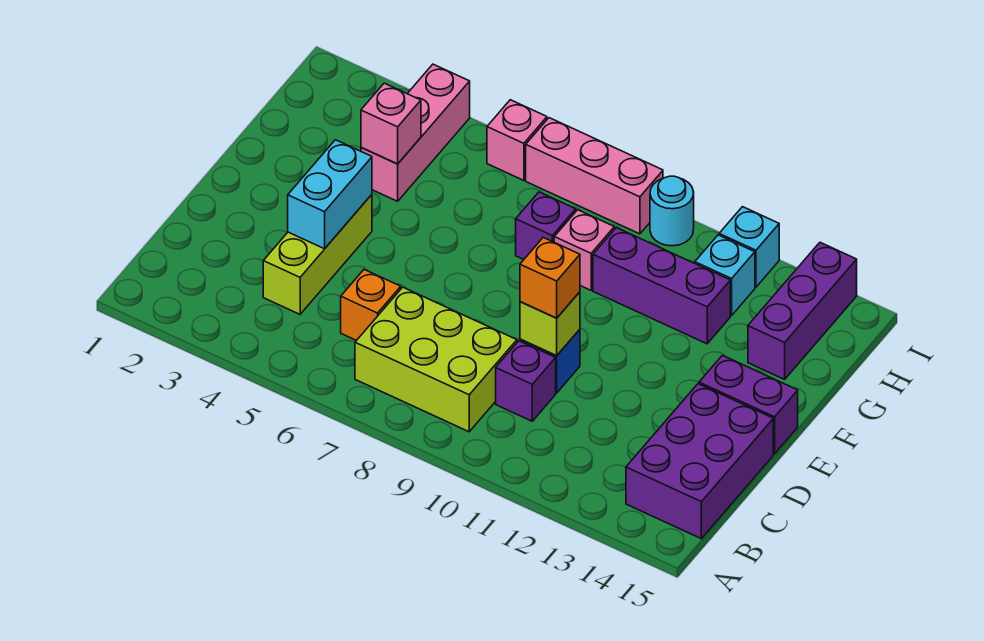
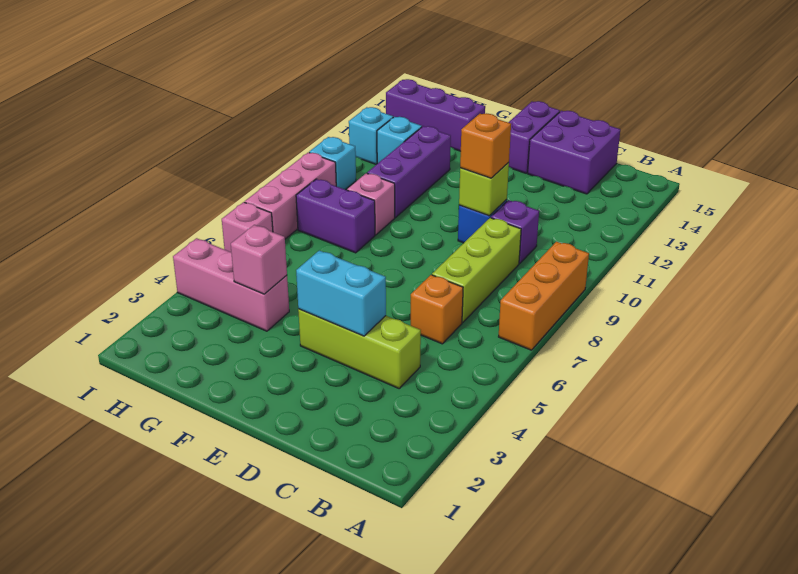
none -> orange 1x3 brick [499,242,589,350]
lime 2x3 brick [355,287,517,432] -> lime 1x3 brick [432,218,521,323]
purple 2x3 brick [626,384,773,539] -> purple 2x2 brick [528,111,620,194]
purple 1x1 brick [516,192,576,259] -> purple 1x2 brick [296,179,375,253]
cyan 1x1 round brick [650,176,694,246] -> cyan 1x1 brick [309,137,356,190]

